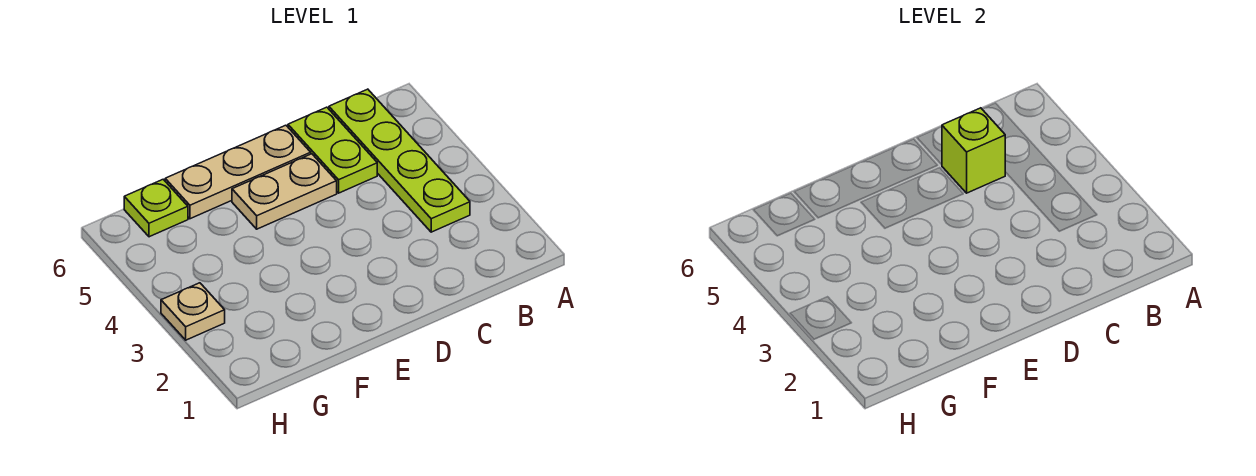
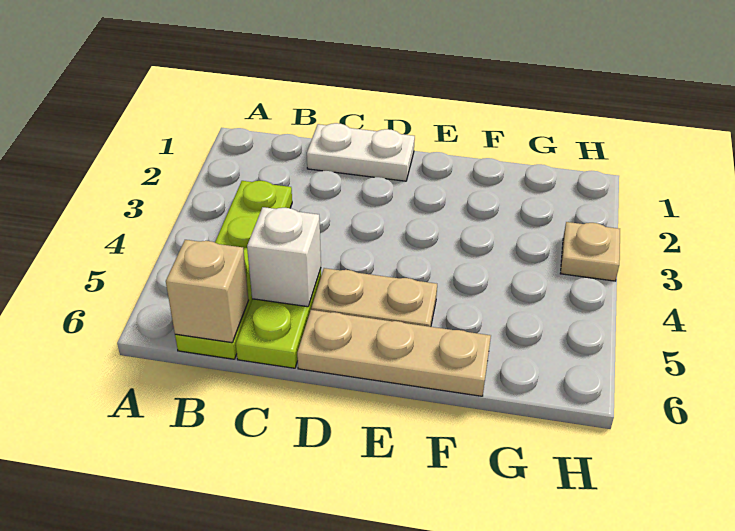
none -> tan 1x1 brick [166,240,249,343]
none -> white 1x2 plate [307,123,415,181]
lime 1x1 brick [942,108,1005,193] -> white 1x1 brick [247,207,321,307]
lime 1x1 plate [124,179,188,237] -> none

